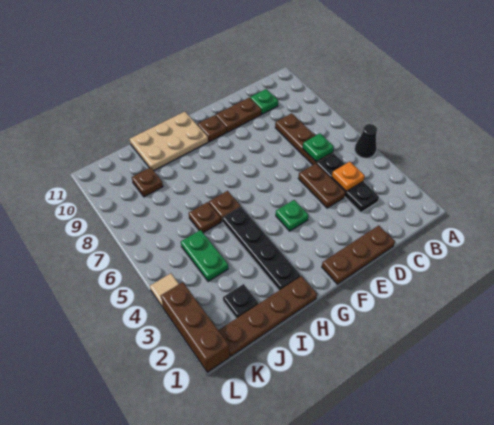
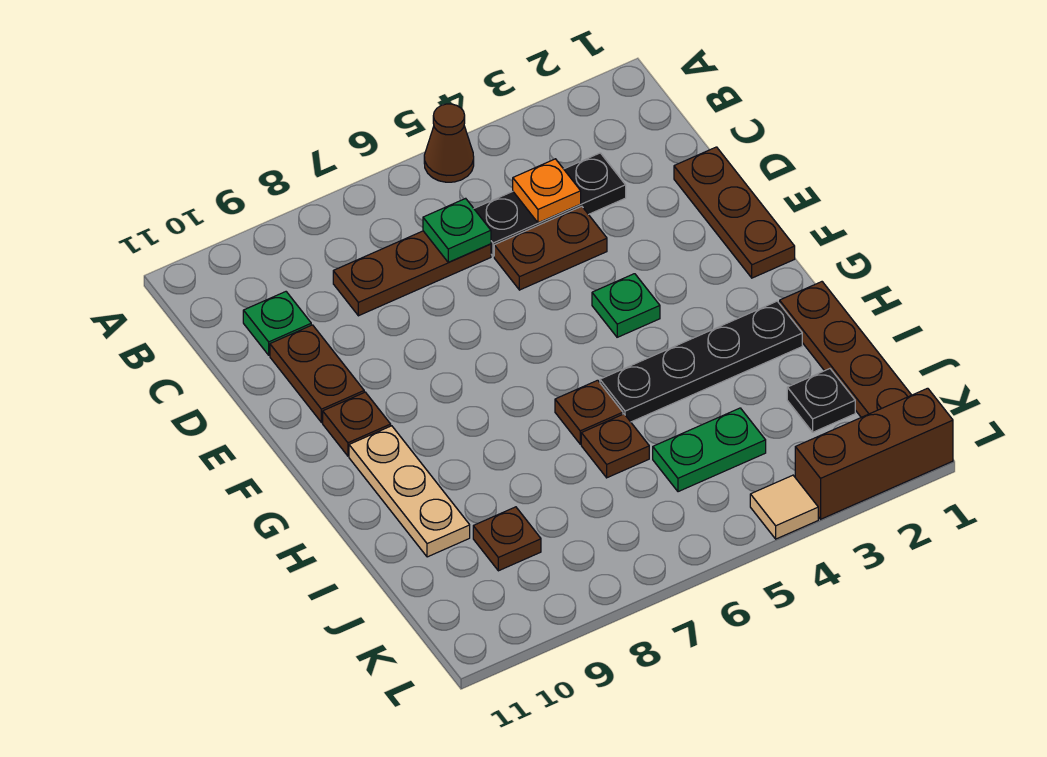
black 1x1 cone [355,124,377,158] -> brown 1x1 cone [424,104,474,182]
tan 2x3 plate [130,112,208,171] -> tan 1x3 plate [349,426,470,557]

